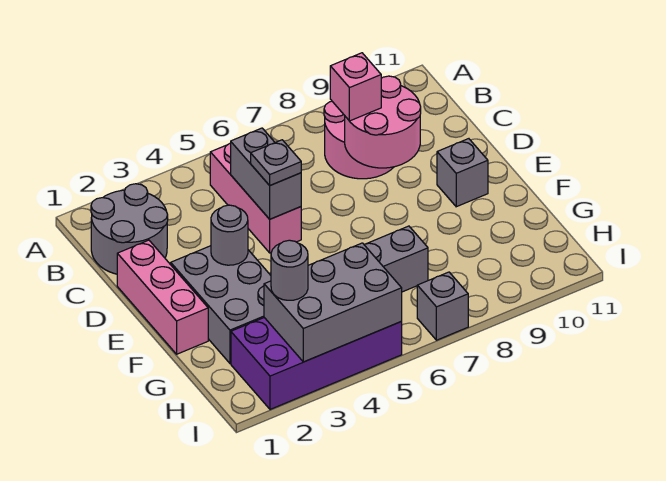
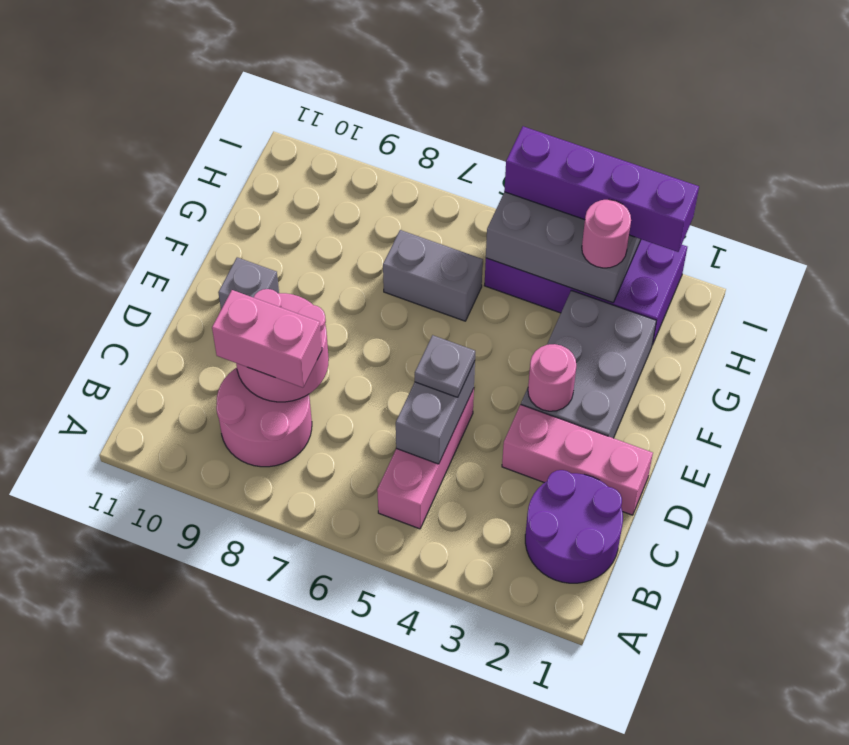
grey 2x2 round brick [91,184,168,274] -> purple 2x2 round brick [525,470,623,583]
pink 1x1 brick [330,53,381,121] -> pink 1x2 brick [212,290,322,388]
pink 1x3 brick [117,240,208,354] -> pink 1x3 brick turned to [502,404,653,515]
grey 1x1 round brick [211,205,248,265] -> pink 1x1 round brick [528,344,576,411]
grey 1x1 round brick [271,240,308,300] -> pink 1x1 round brick [582,199,631,268]
none -> purple 1x4 brick [504,126,699,252]
grey 1x1 brick [417,272,468,340] -> none

